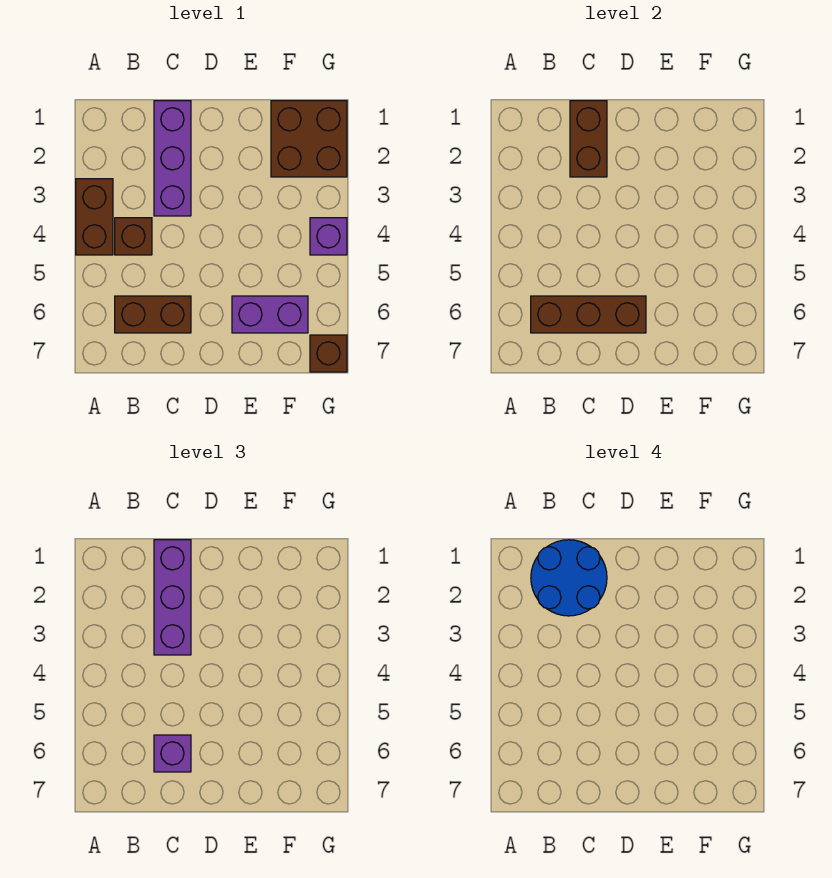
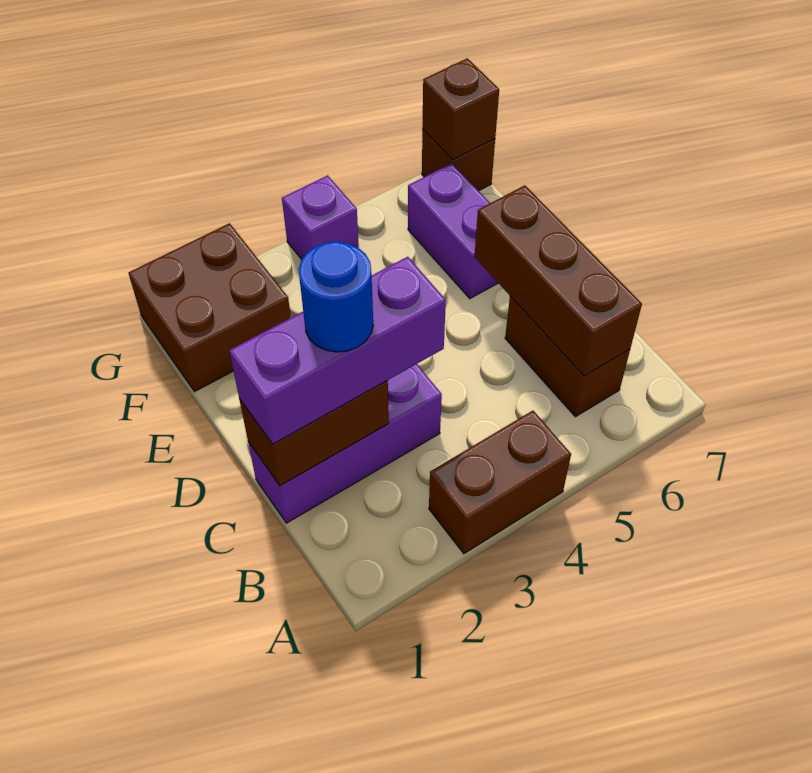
blue 2x2 round brick [531,540,607,616] -> blue 1x1 round brick [299,242,373,352]
brown 1x1 brick [115,218,152,255] -> brown 1x1 brick moved to [422,58,499,160]
purple 1x1 brick [154,735,191,772] -> none

